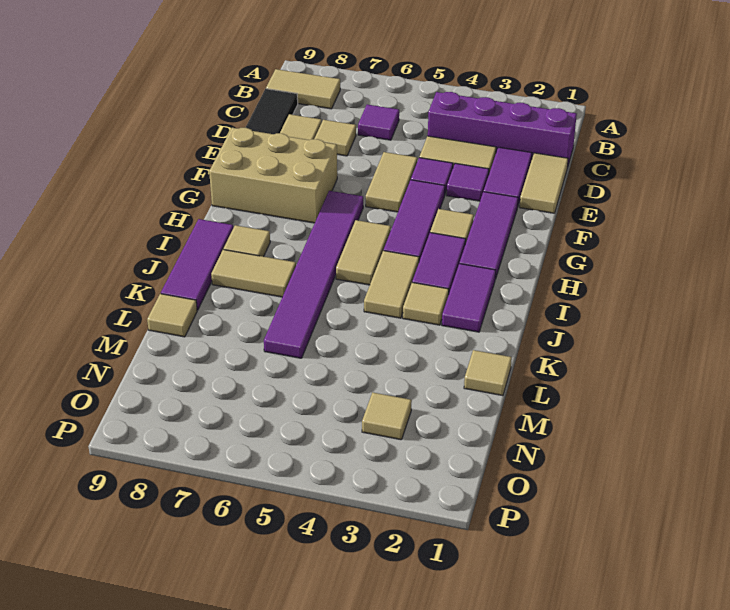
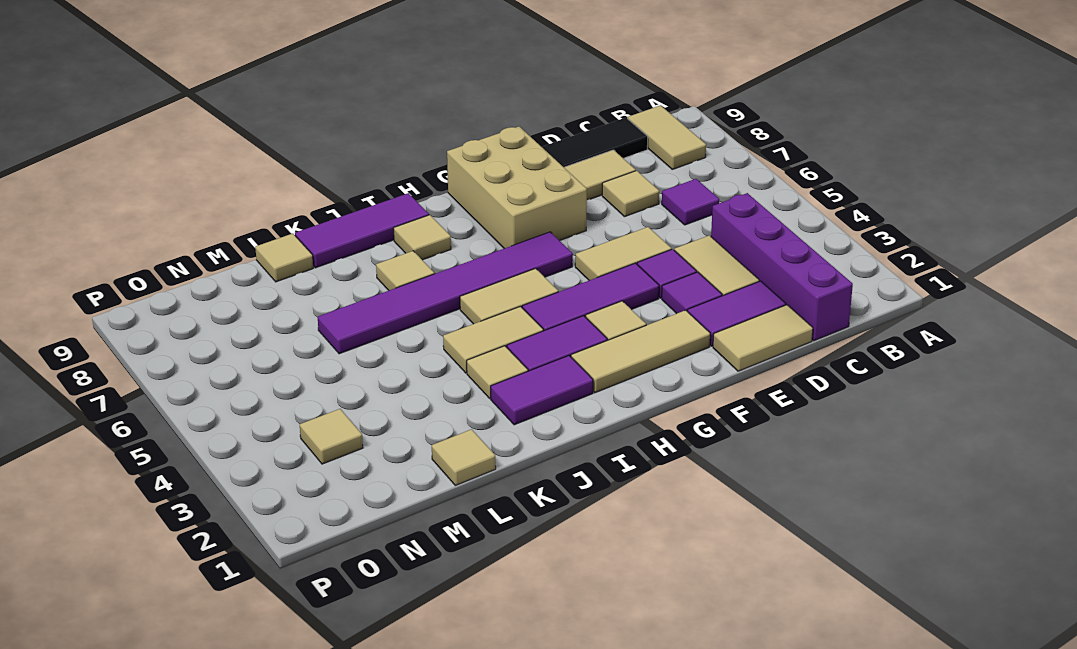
purple 1x3 tile [460,192,518,279] -> tan 1x3 tile [571,310,710,393]
tan 1x2 tile [211,250,296,297] -> tan 1x1 tile [376,251,434,290]

